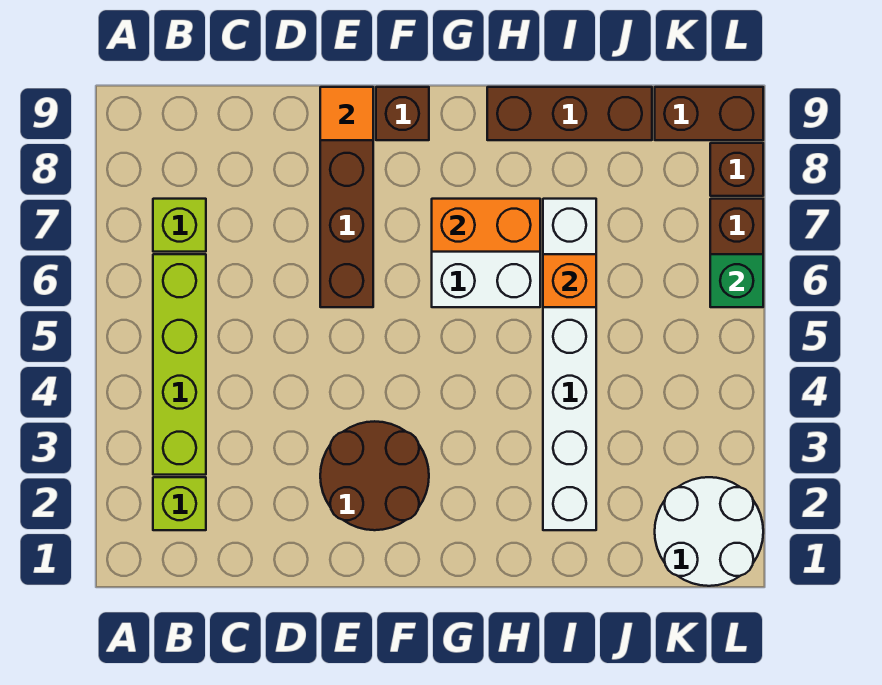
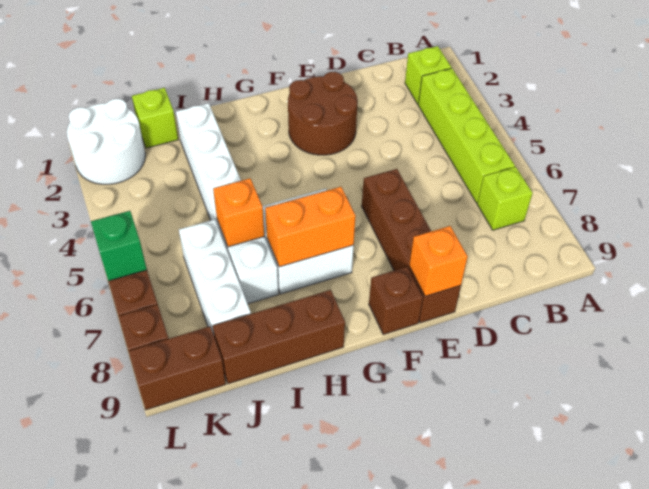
orange 1x1 tile [320,87,373,140] -> orange 1x1 brick [409,226,468,296]
none -> lime 1x1 brick [132,88,178,148]
none -> white 1x3 brick [179,219,251,335]

